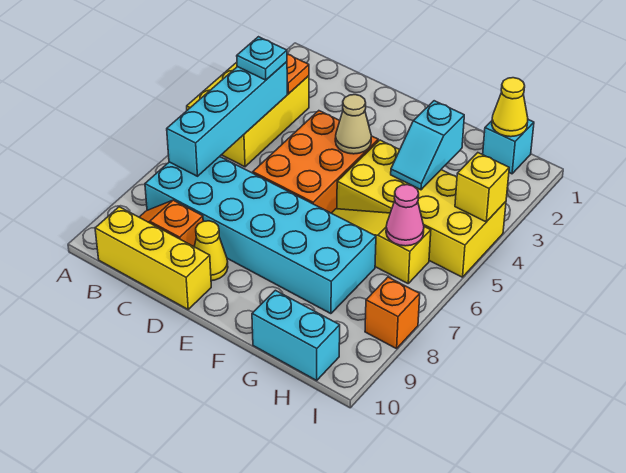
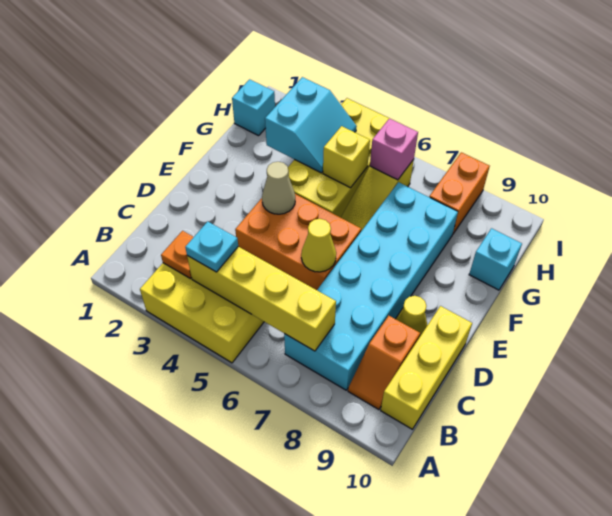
cyan 1x4 brick [167,62,287,176] -> yellow 1x4 brick [187,247,336,351]
cyan 1x2 slope [391,101,464,190] -> cyan 2x2 slope [265,77,357,173]
cyan 1x2 brick [252,290,340,380] -> cyan 1x1 brick [469,228,522,290]
yellow 1x1 cone [492,78,528,137] -> yellow 1x1 cone moved to [301,219,336,272]
pink 1x1 cone [386,185,424,246] -> pink 1x1 brick [370,118,418,180]
yellow 1x1 brick [455,153,509,222] -> yellow 1x1 brick moved to [323,126,370,188]
orange 1x1 brick [365,277,420,349] -> orange 1x2 brick [429,152,490,234]

